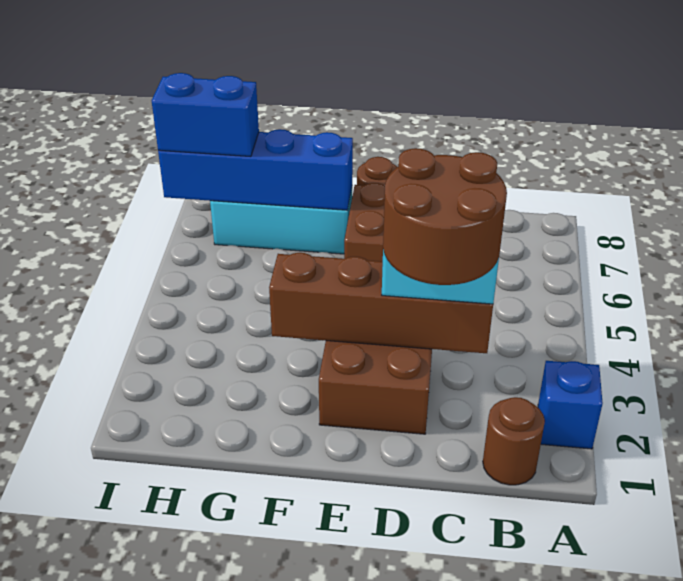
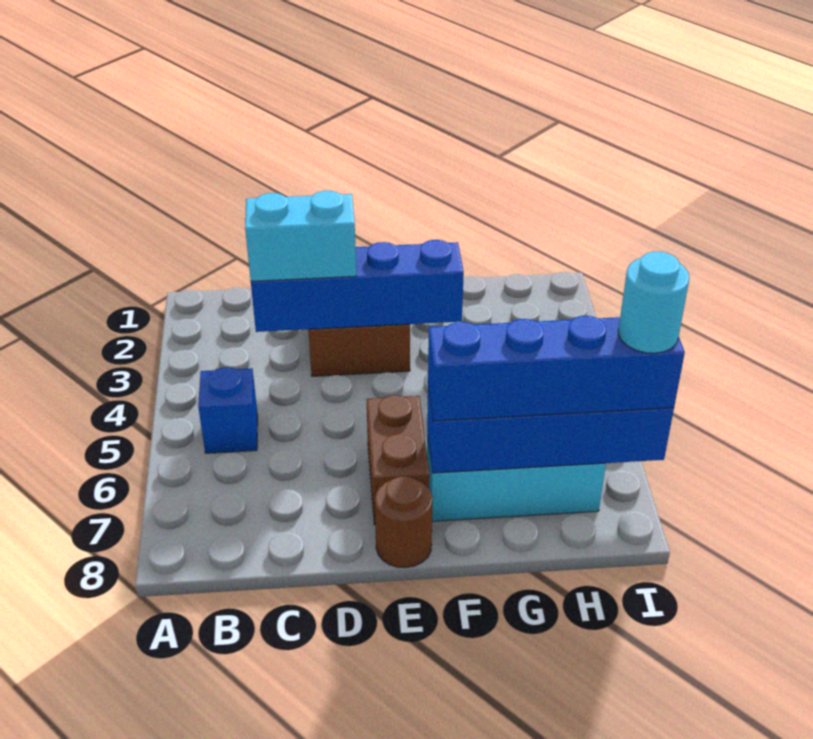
blue 1x1 brick [538,361,603,449] -> blue 1x1 brick moved to [198,367,258,453]
brown 1x1 round brick [483,397,545,485] -> none
brown 2x2 round brick [383,148,507,285] -> none
brown 1x4 brick [269,253,493,353] -> blue 1x4 brick [251,240,464,332]
blue 1x2 brick [152,73,259,157] -> blue 1x4 brick [428,316,685,421]
none -> cyan 1x1 round brick [618,252,689,353]

